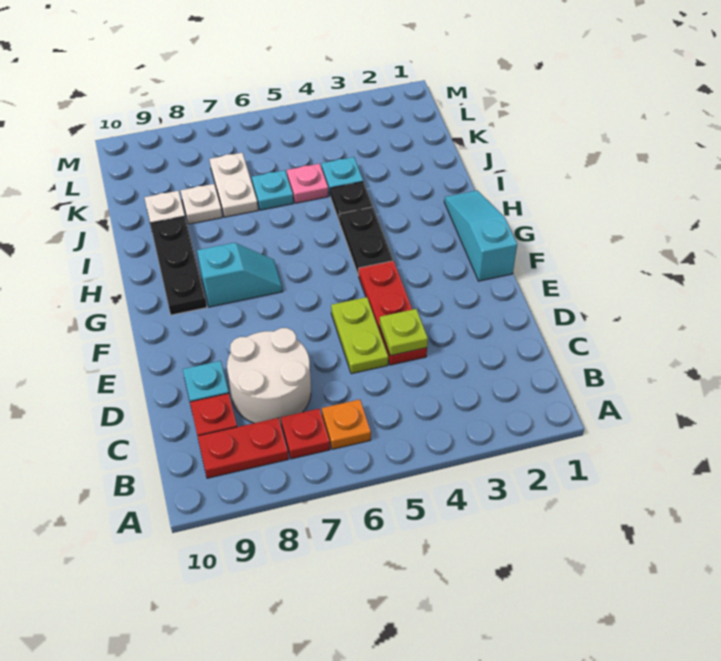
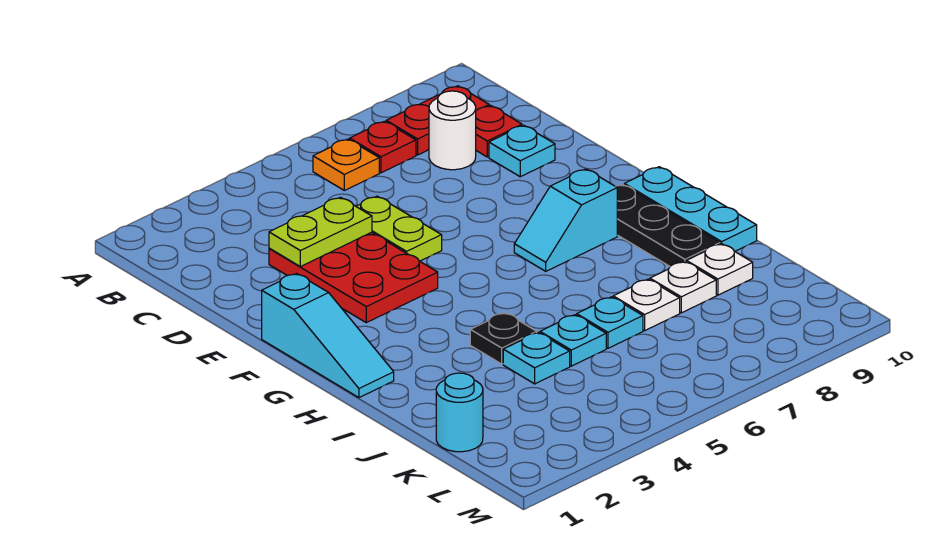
white 2x2 round brick [227,328,311,424] -> white 1x1 round brick [429,91,476,170]
red 1x3 plate [359,261,427,365] -> red 2x3 plate [269,232,438,323]
lime 1x1 plate [380,309,428,356] -> lime 1x2 plate [269,197,372,267]
black 1x2 plate [339,207,393,276] -> none
none -> cyan 1x3 plate [624,167,757,251]
pink 1x1 plate [287,164,328,203] -> cyan 1x1 plate [540,315,606,366]
white 1x2 plate [210,153,258,217] -> white 1x1 plate [613,279,680,331]
none -> cyan 1x1 round brick [436,373,483,452]

